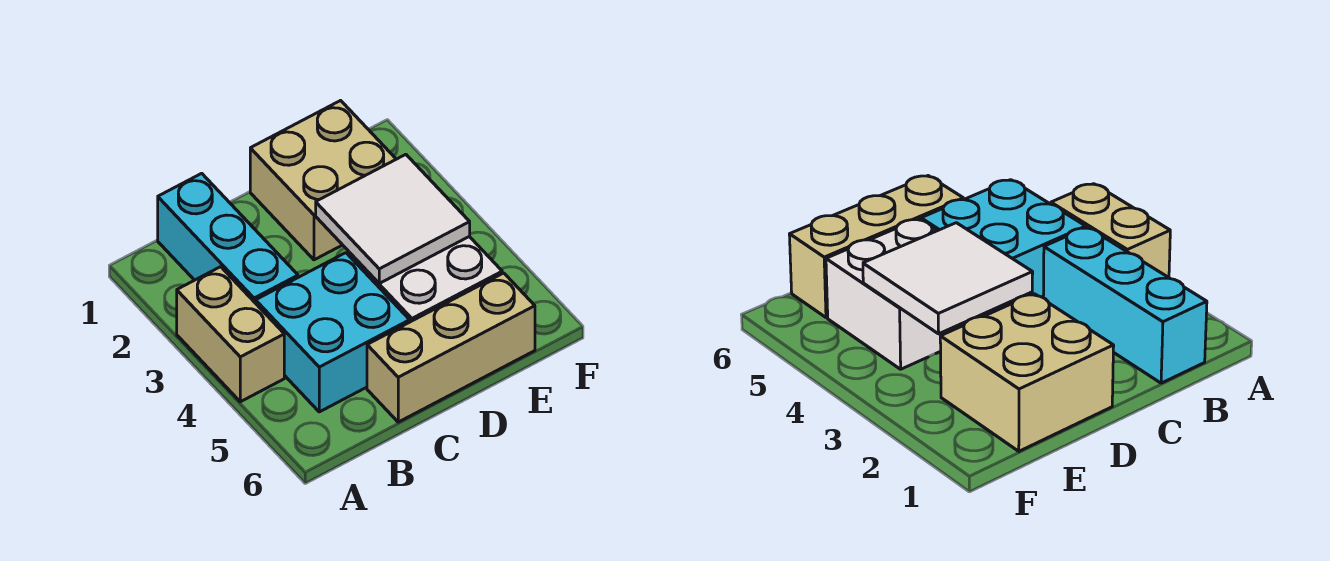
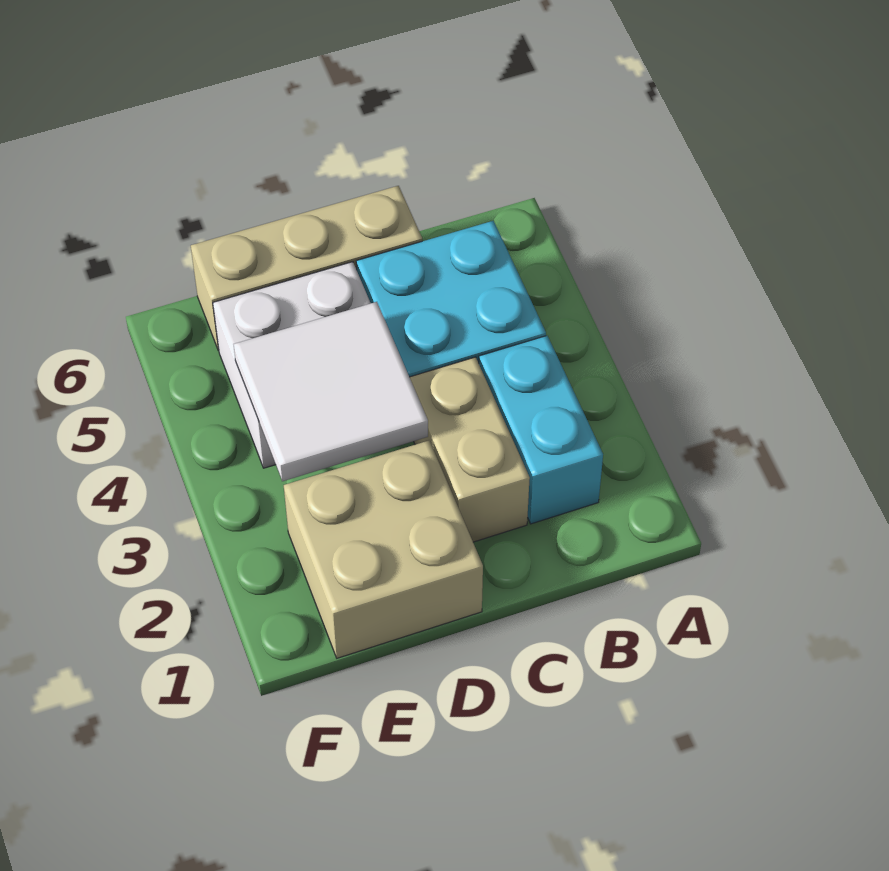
tan 1x2 brick [177,267,284,402] -> tan 1x2 brick moved to [410,357,530,542]
cyan 1x3 brick [158,173,298,303] -> cyan 1x2 brick [479,336,603,524]

